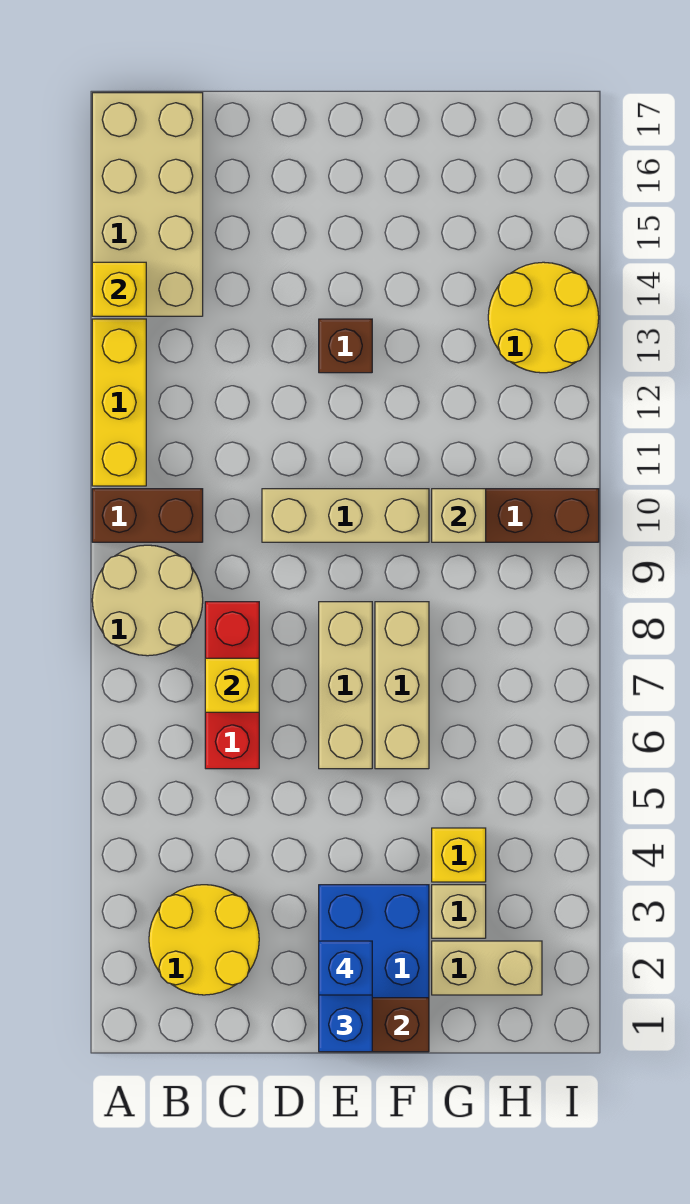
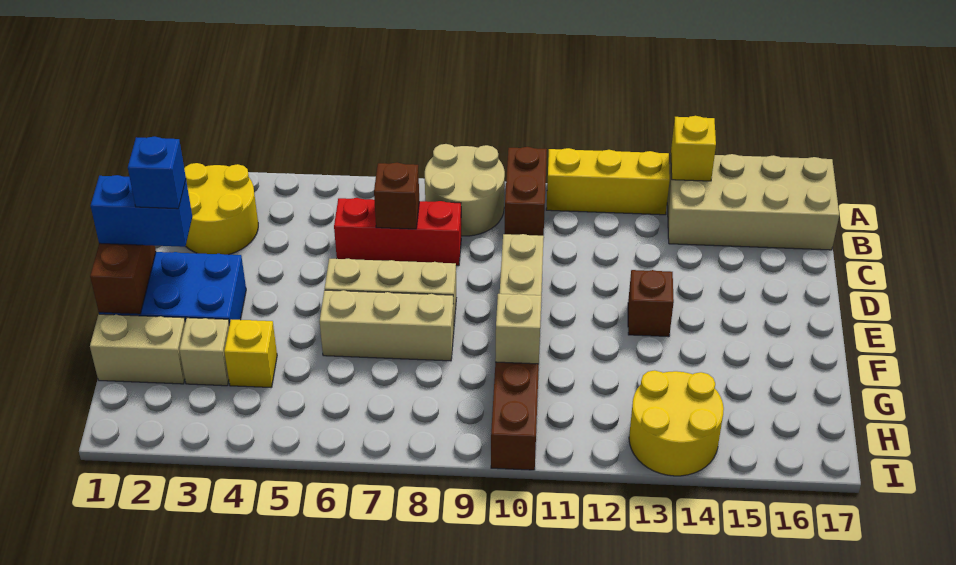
yellow 1x1 brick [205,658,259,712] -> brown 1x1 brick [374,163,419,229]
tan 1x2 brick [432,941,542,995] -> tan 1x2 brick turned to [90,314,185,384]

